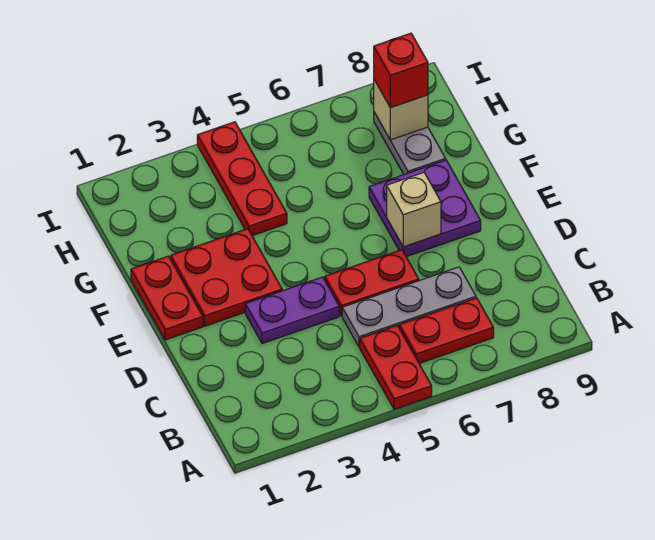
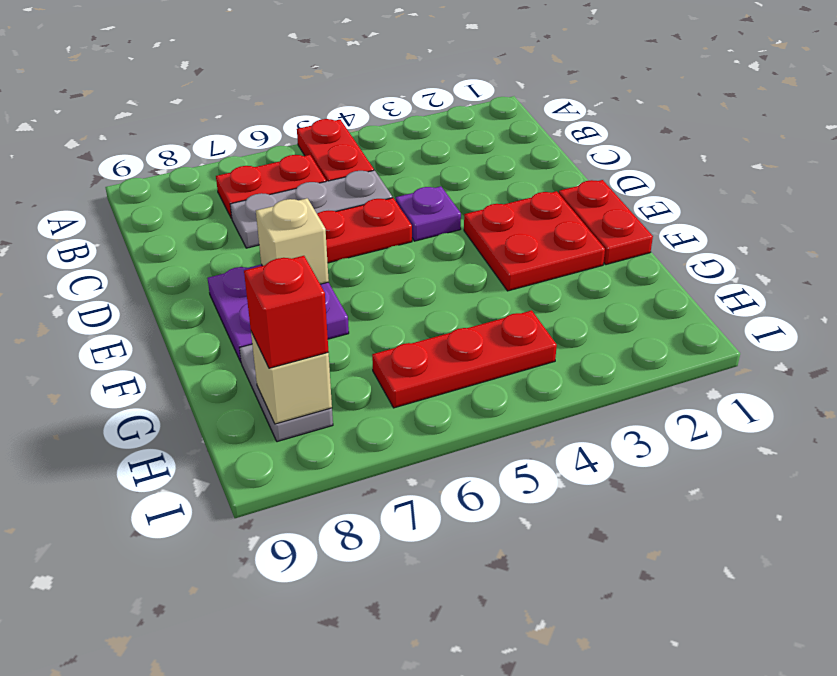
purple 1x2 plate [245,277,339,344] -> purple 1x1 plate [396,186,461,241]
red 1x3 plate [197,122,287,236] -> red 1x3 plate turned to [372,310,557,408]

